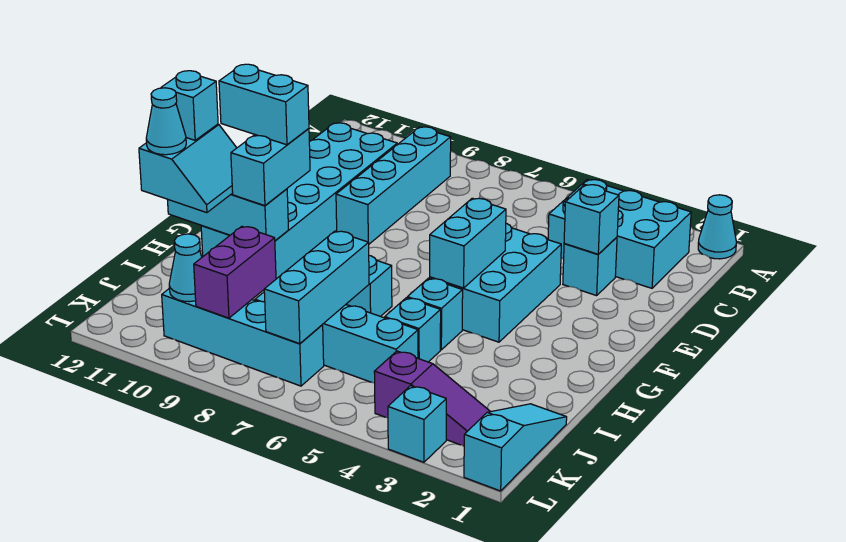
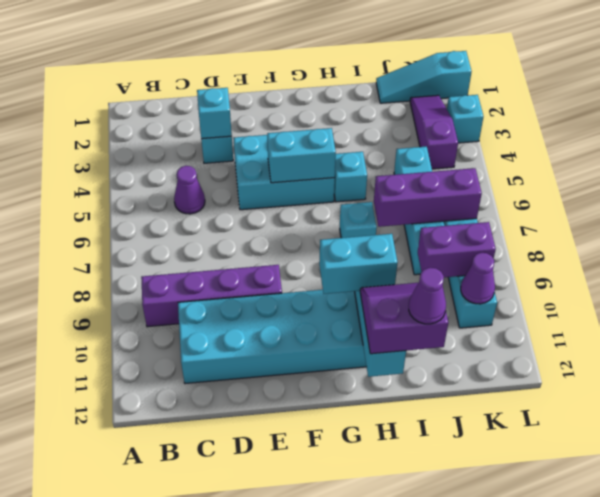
cyan 1x1 cone [698,195,736,259] -> none
cyan 2x3 brick [548,180,691,288] -> none
cyan 1x4 brick [336,127,451,244] -> purple 1x4 brick [141,265,282,327]
none -> purple 1x1 cone [174,166,205,214]
cyan 1x2 brick [219,64,309,145] -> none
cyan 2x2 slope [139,124,236,213] -> purple 2x2 slope [360,283,448,354]
cyan 1x1 brick [161,71,218,140] -> none
cyan 1x1 brick [385,298,441,362] -> none
cyan 1x3 brick [264,231,369,344] -> purple 1x3 brick [374,168,482,227]
cyan 1x1 cone [146,88,186,155] -> purple 1x1 cone [409,268,446,324]
cyan 1x1 cone [169,234,202,302] -> purple 1x1 cone [461,253,495,304]

